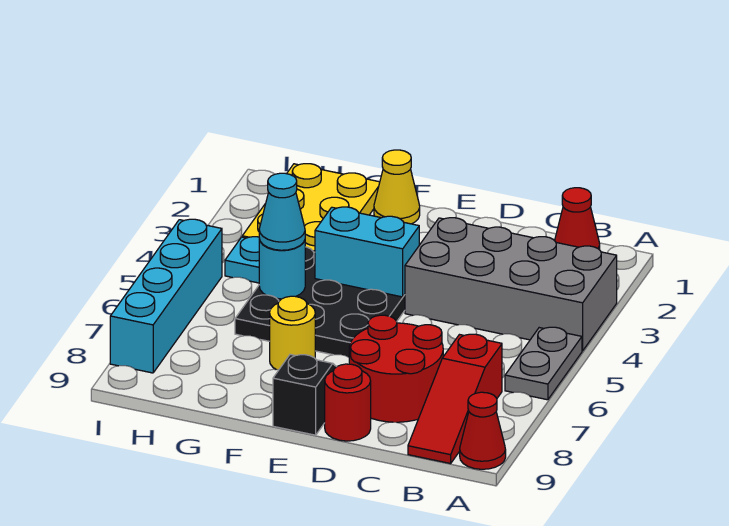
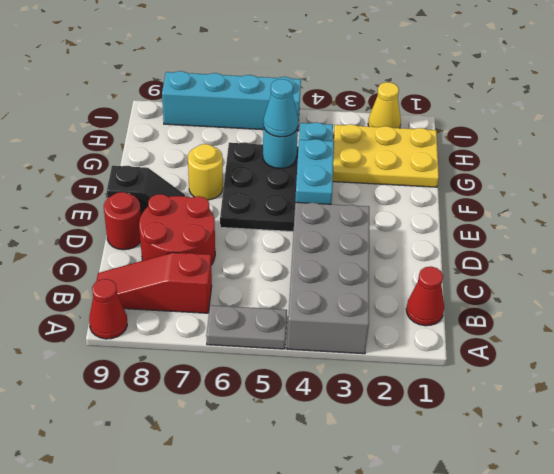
yellow 1x1 cone [374,150,420,224] -> yellow 1x1 cone moved to [368,82,401,128]

